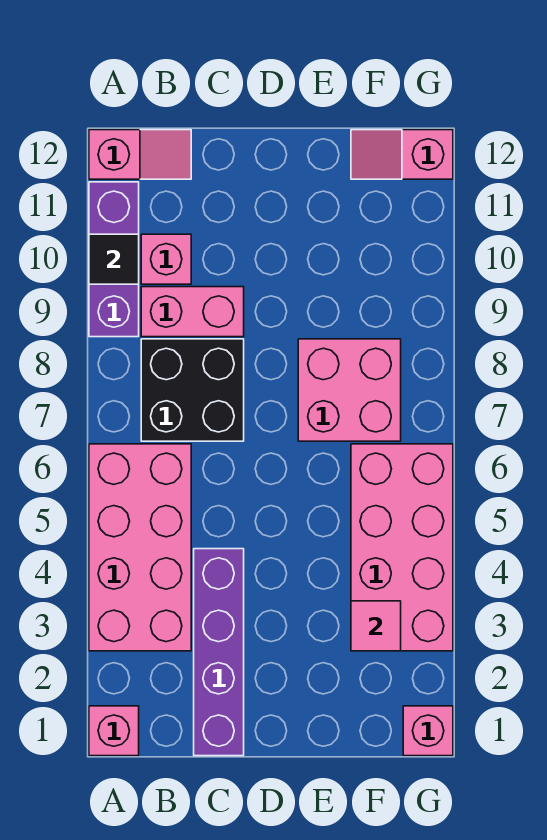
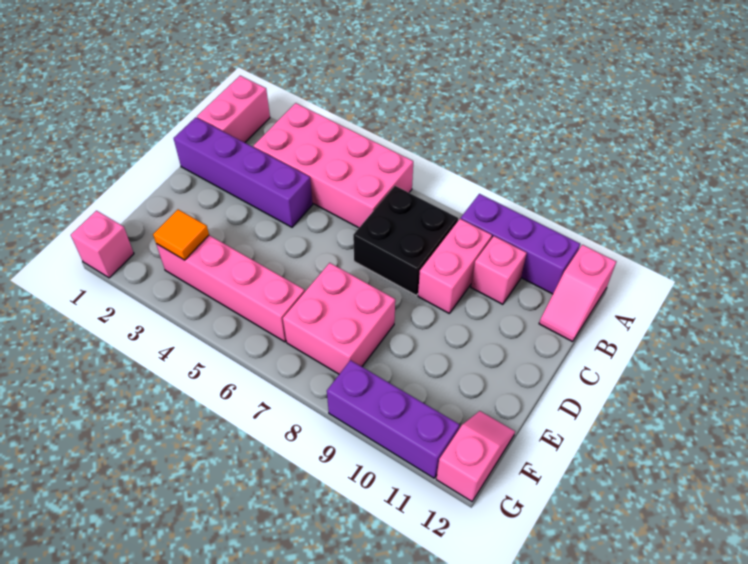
pink 1x1 brick [89,706,139,756] -> pink 1x2 brick [197,76,270,143]
black 1x1 tile [89,234,139,284] -> none
pink 2x4 brick [351,444,453,651] -> pink 1x4 brick [156,235,305,342]
pink 1x1 tile [351,601,401,651] -> orange 1x1 tile [153,210,209,260]
none -> purple 1x3 brick [327,360,460,478]

